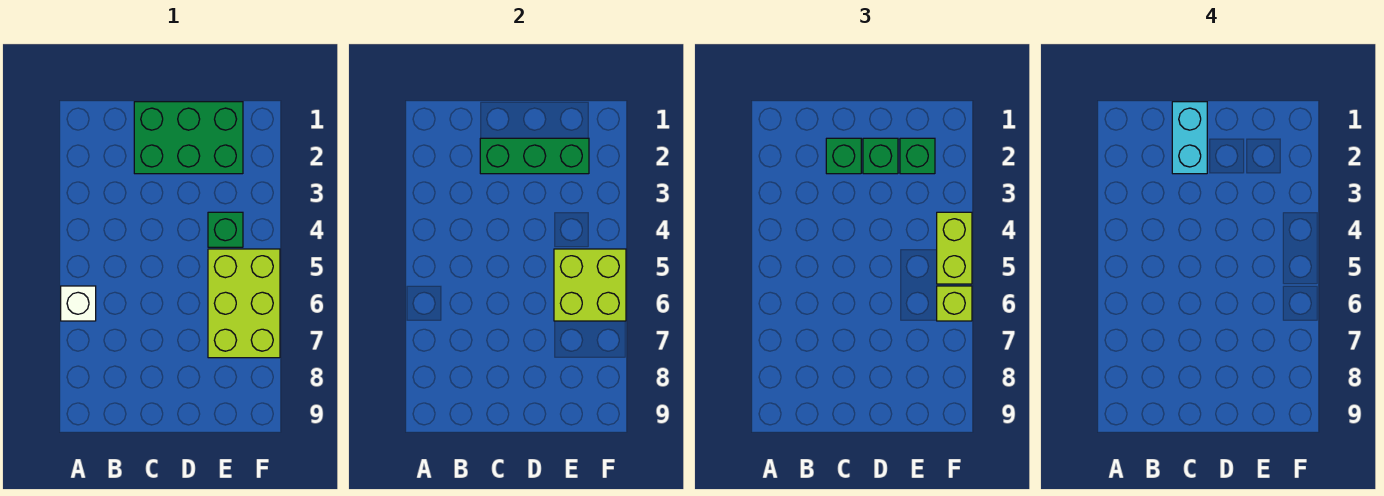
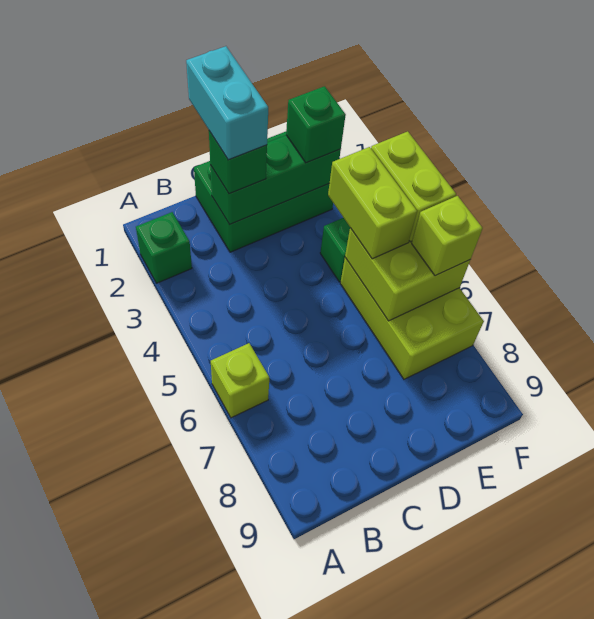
white 1x1 brick [61,286,96,321] -> lime 1x1 brick [211,343,269,418]
green 1x1 brick [863,138,898,174] -> green 1x1 brick moved to [136,212,192,283]
none -> lime 1x2 brick [328,147,417,259]

